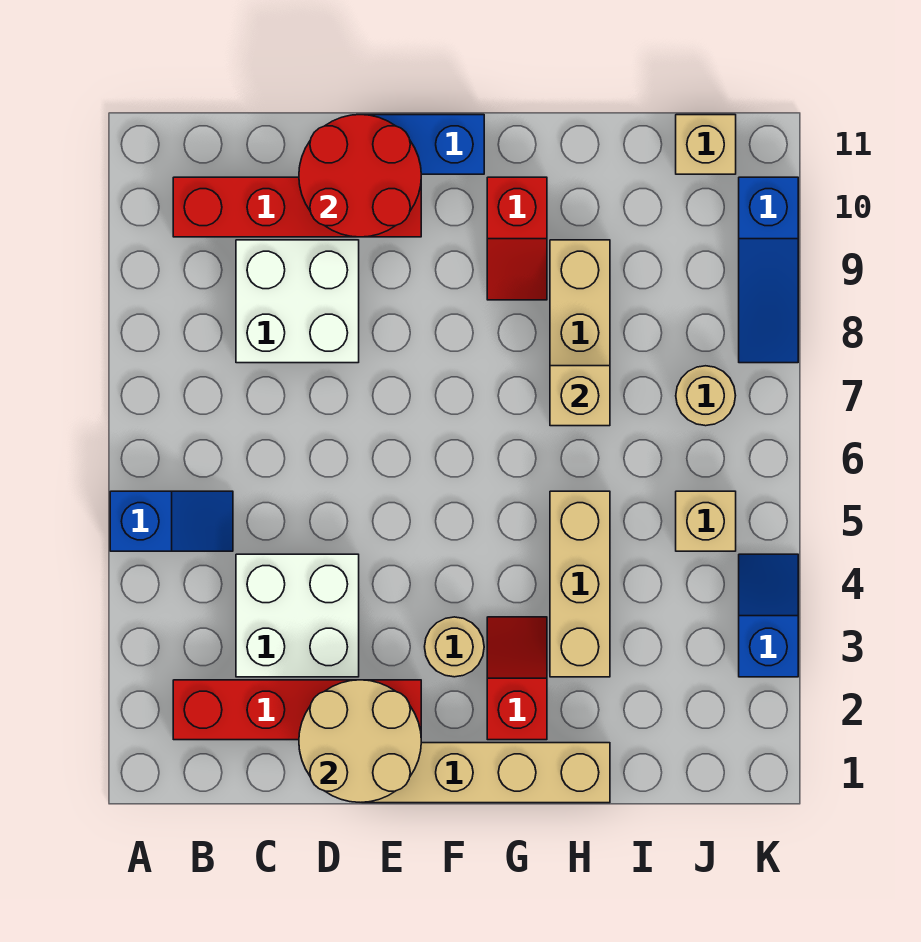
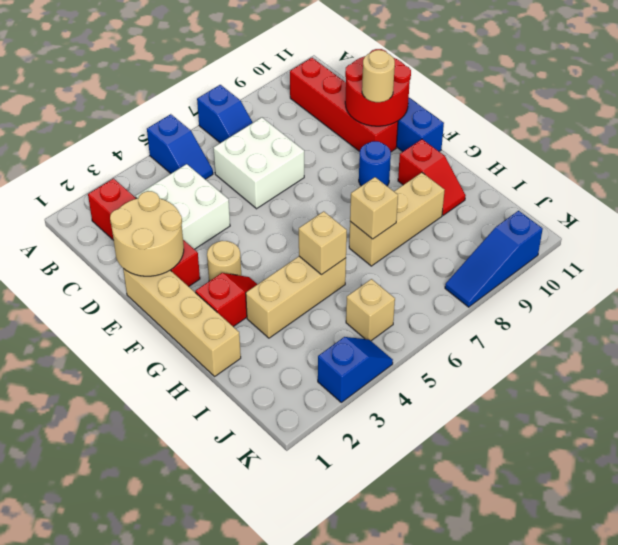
none -> blue 1x2 slope [197,85,253,143]
white 2x2 brick [236,240,359,363] -> white 2x2 brick moved to [214,117,304,209]
none -> blue 1x1 round brick [359,141,391,186]
red 1x2 slope [487,177,547,300] -> red 1x2 slope turned to [398,139,466,215]
tan 1x1 round brick [676,366,736,426] -> tan 1x1 round brick moved to [362,50,395,102]
tan 1x1 brick [676,115,736,174] -> tan 1x1 brick moved to [299,211,347,275]

